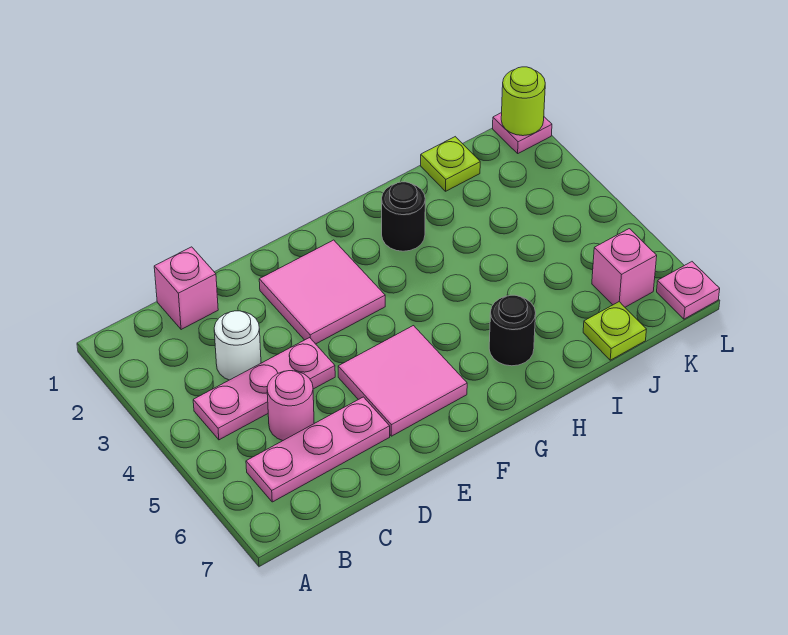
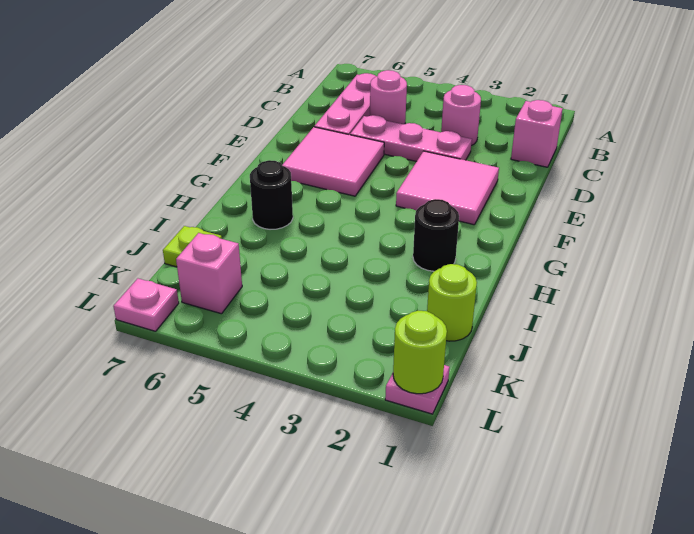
pink 1x3 plate [193,338,335,440] -> pink 1x3 plate turned to [350,115,472,161]
white 1x1 round brick [214,311,261,380] -> pink 1x1 round brick [441,85,481,146]
lime 1x1 plate [421,137,480,191] -> lime 1x1 round brick [427,264,477,341]

